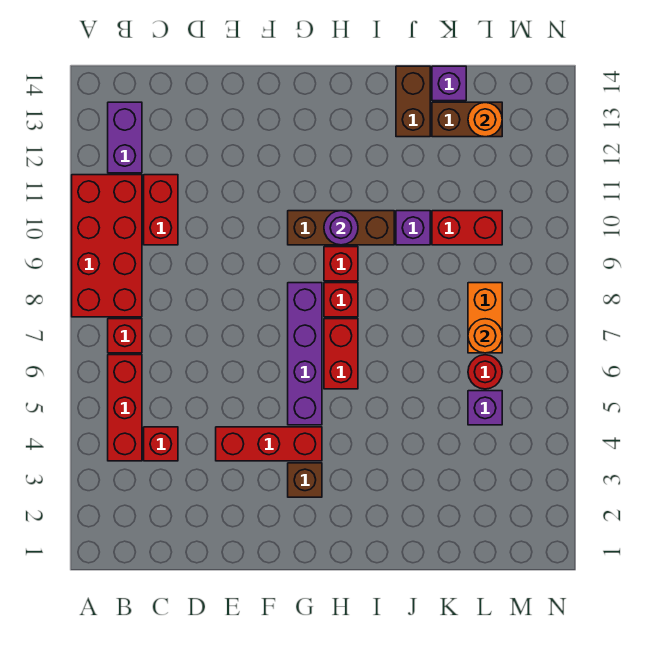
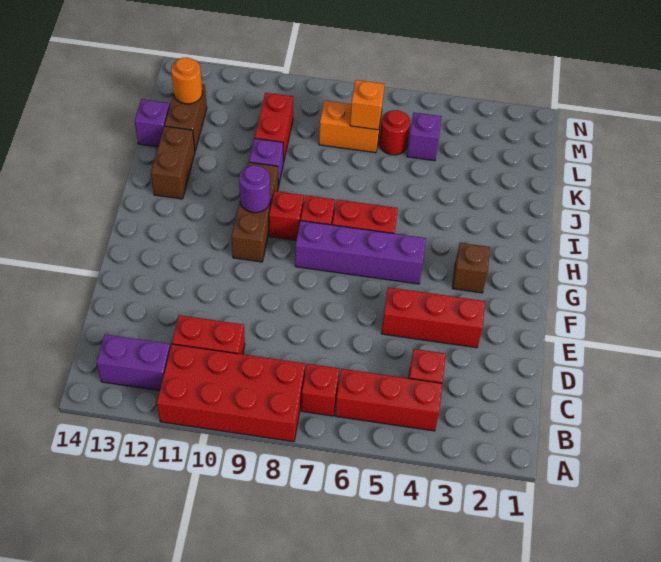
red 1x3 brick [216,427,322,461] -> red 1x3 brick turned to [381,287,485,348]
brown 1x2 brick [396,66,430,137] -> brown 1x2 brick turned to [151,126,195,199]
orange 1x1 round brick [468,319,502,353] -> orange 1x1 brick [350,80,384,130]

